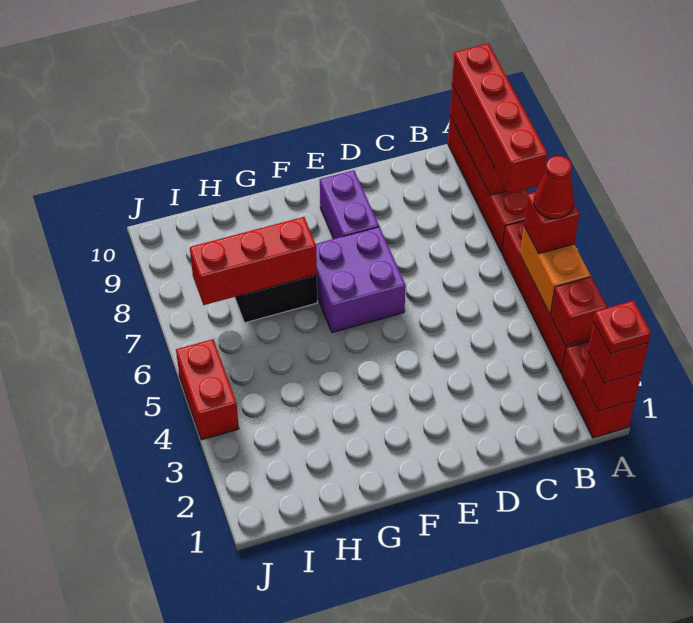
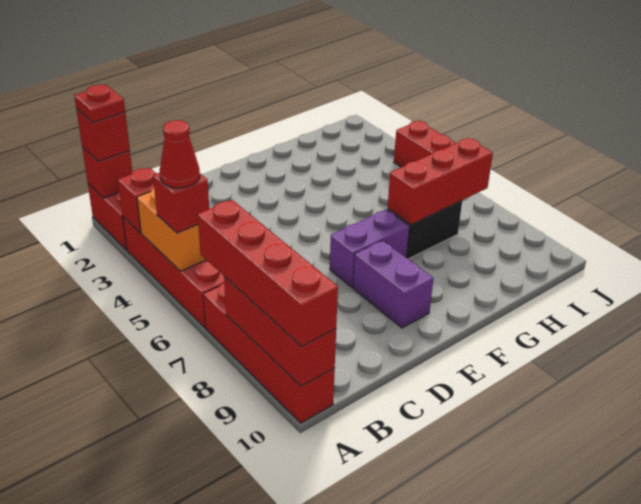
purple 2x2 brick [316,227,406,333] -> purple 1x2 brick [330,210,409,287]

